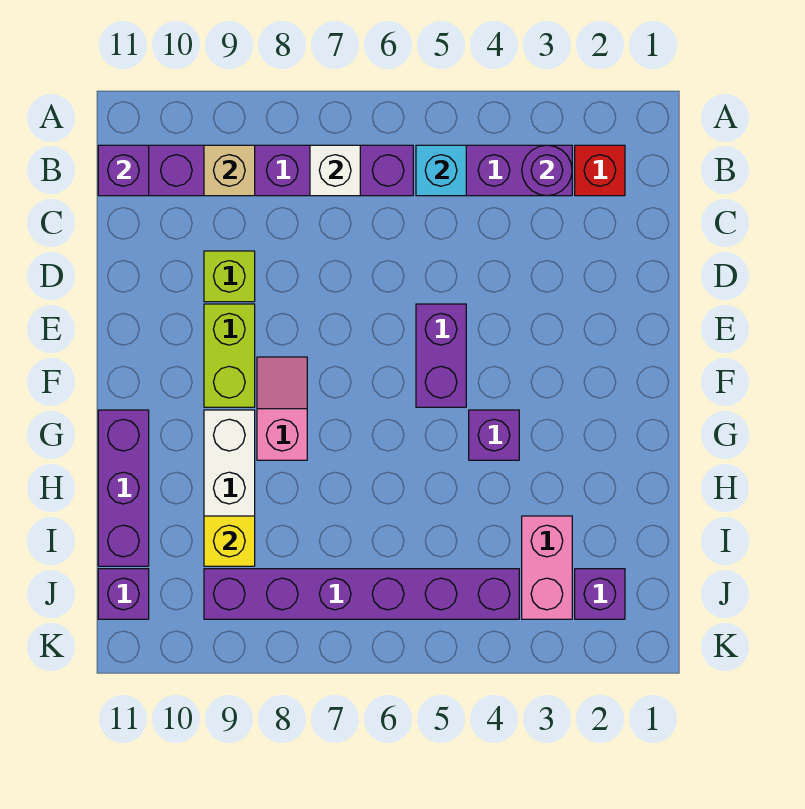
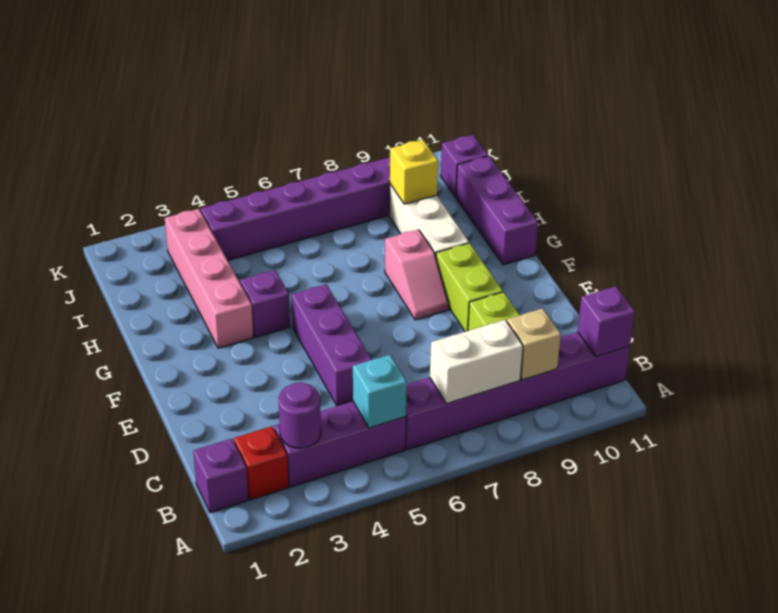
white 1x1 brick [310,145,360,196] -> white 1x2 brick [430,320,523,404]
purple 1x2 brick [416,304,466,407] -> purple 1x3 brick [291,284,372,405]
pink 1x2 brick [522,516,572,619] -> pink 1x4 brick [165,209,253,348]
purple 1x1 brick [575,569,625,619] -> purple 1x1 brick moved to [193,439,248,513]

